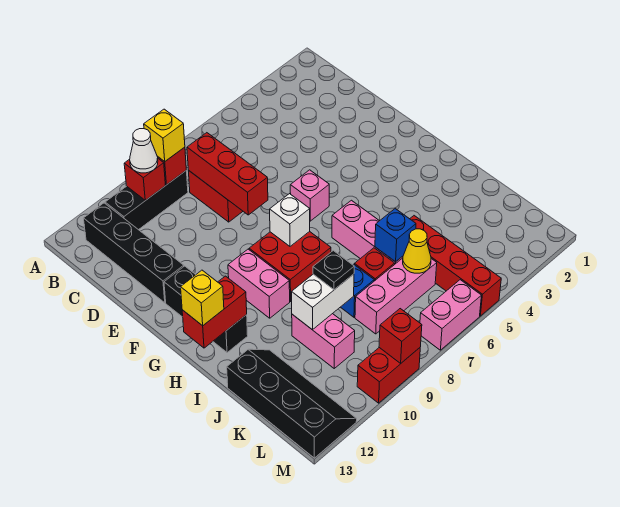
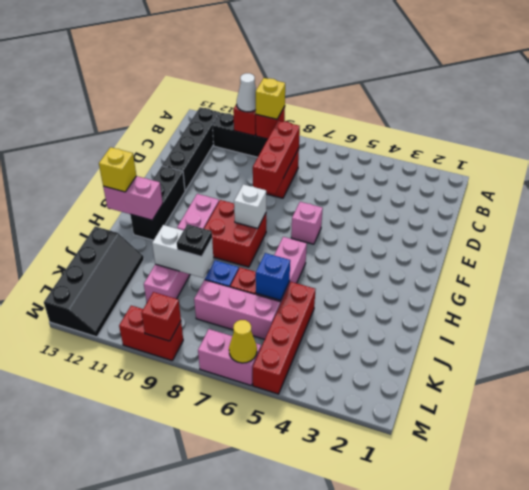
red 1x2 brick [182,276,247,348] -> pink 1x2 brick [103,176,163,220]
yellow 1x1 cone [403,229,431,273] -> yellow 1x1 cone moved to [229,320,257,363]

